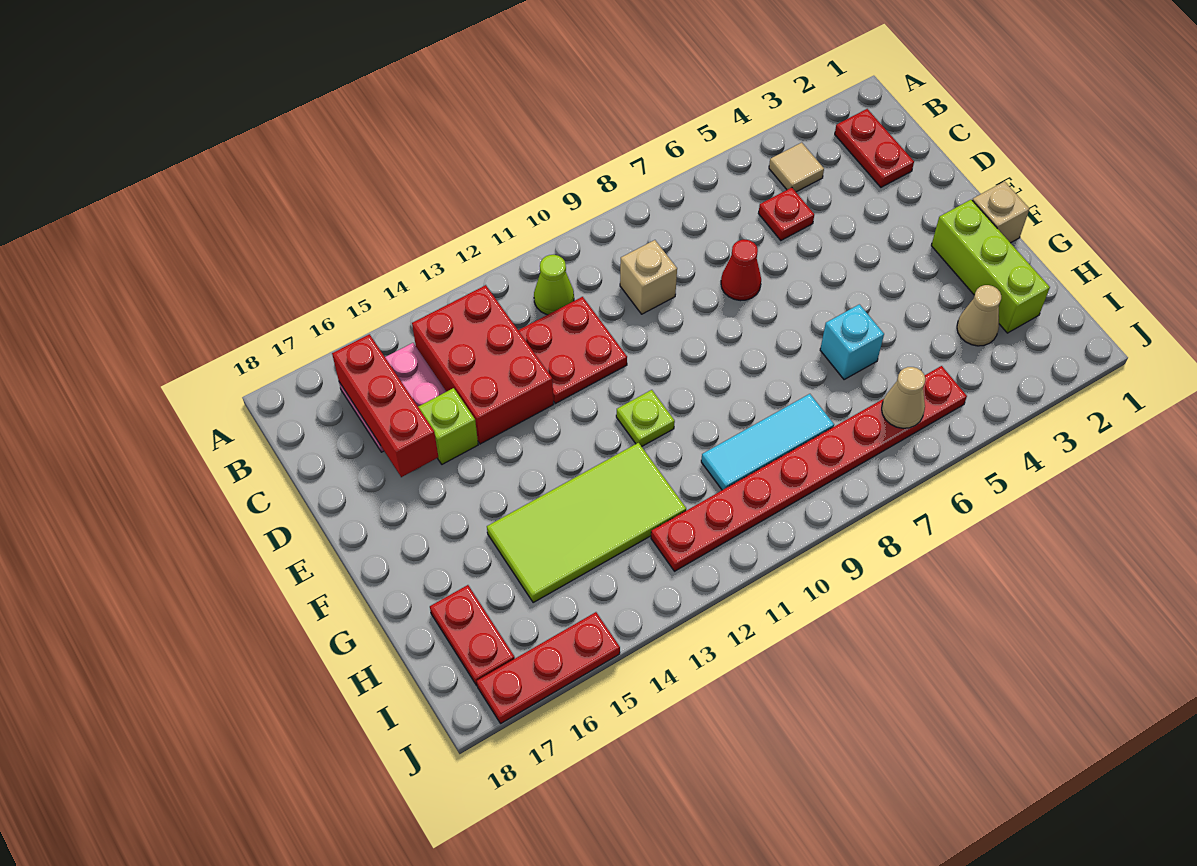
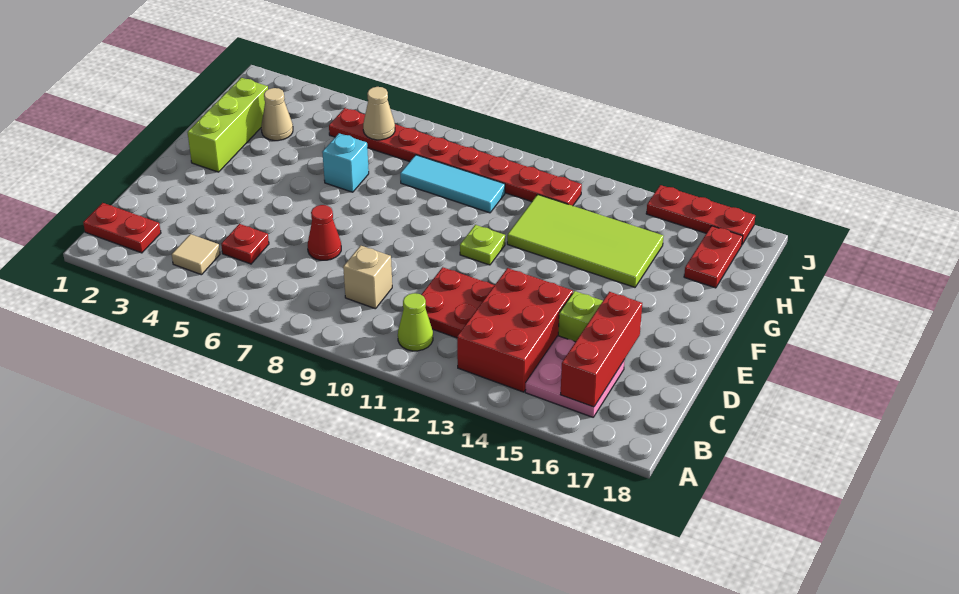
red 1x2 plate [835,109,914,187] -> red 1x2 plate turned to [83,203,161,253]
tan 1x1 brick [972,182,1029,243] -> none

